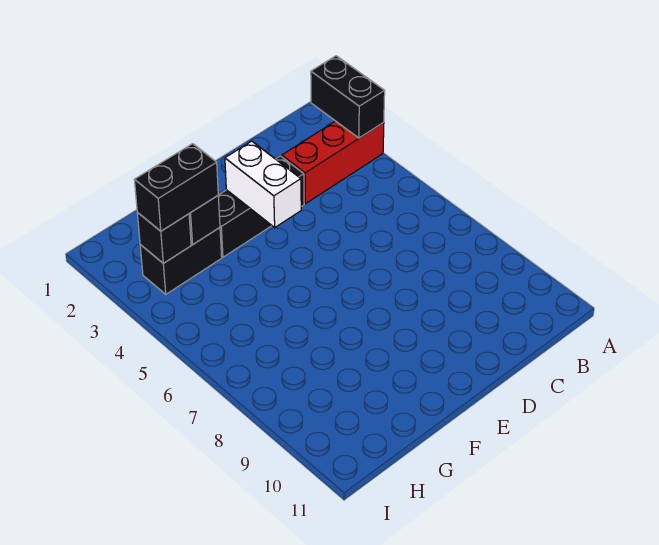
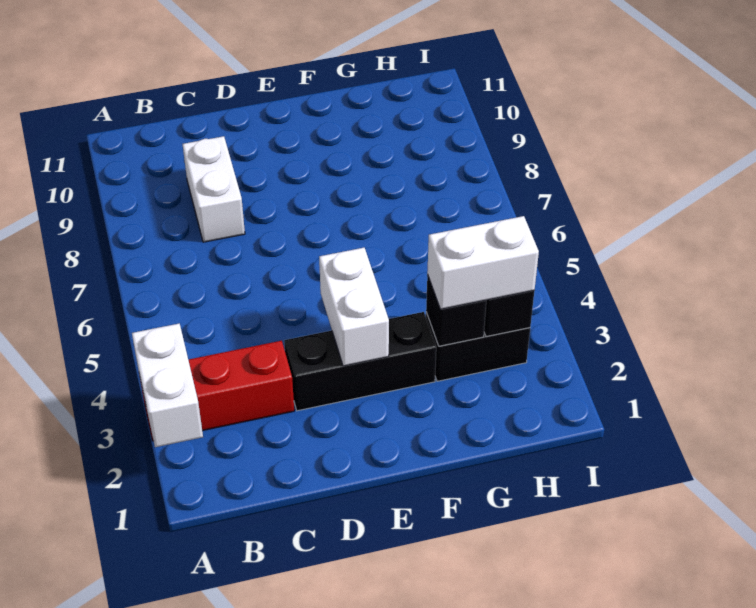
black 1x2 brick [311,56,385,138] -> white 1x2 brick [132,323,203,447]
none -> white 1x2 brick [183,136,245,242]
black 1x2 brick [134,144,218,231] -> white 1x2 brick [427,216,539,309]

